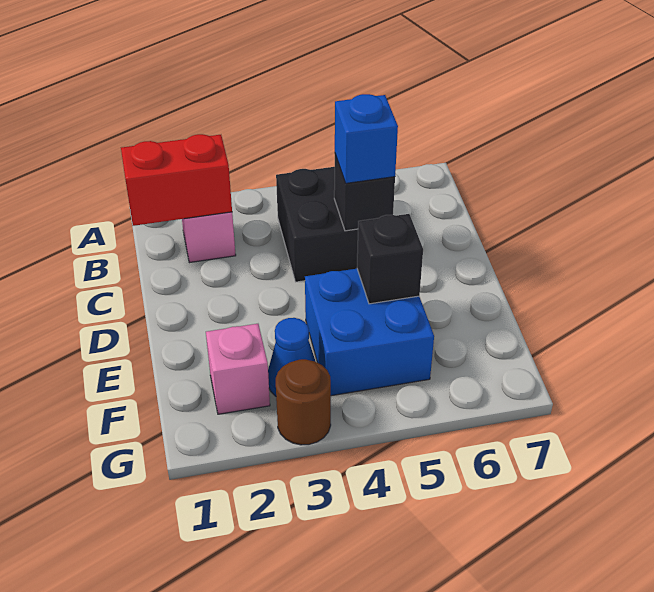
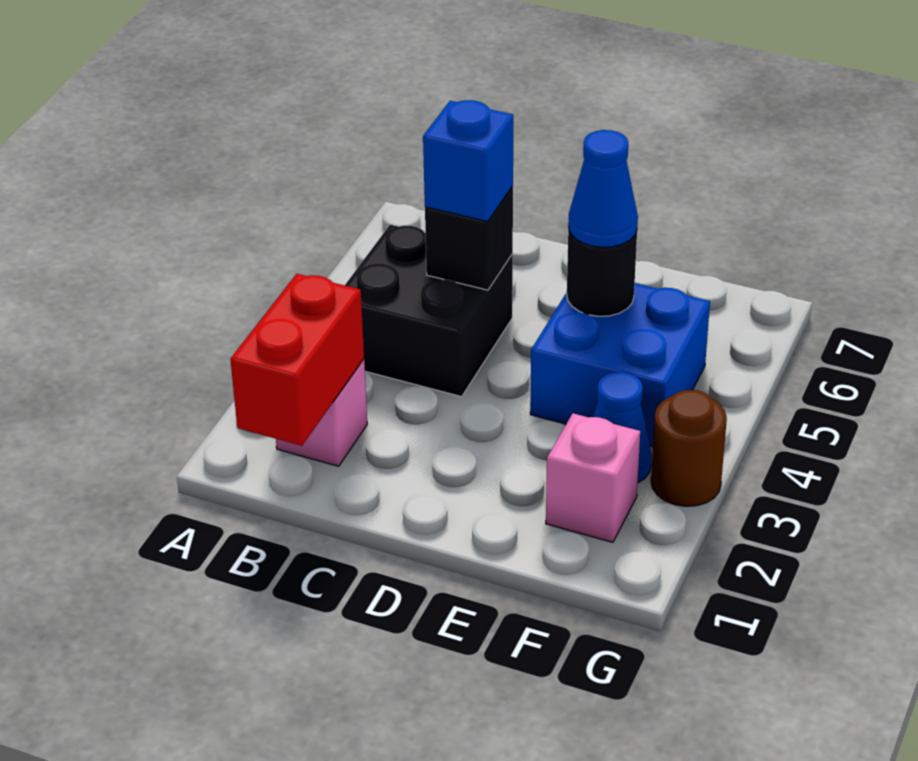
black 1x1 brick [357,214,423,304] -> black 1x1 round brick [567,226,637,316]
none -> blue 1x1 cone [568,130,638,247]

